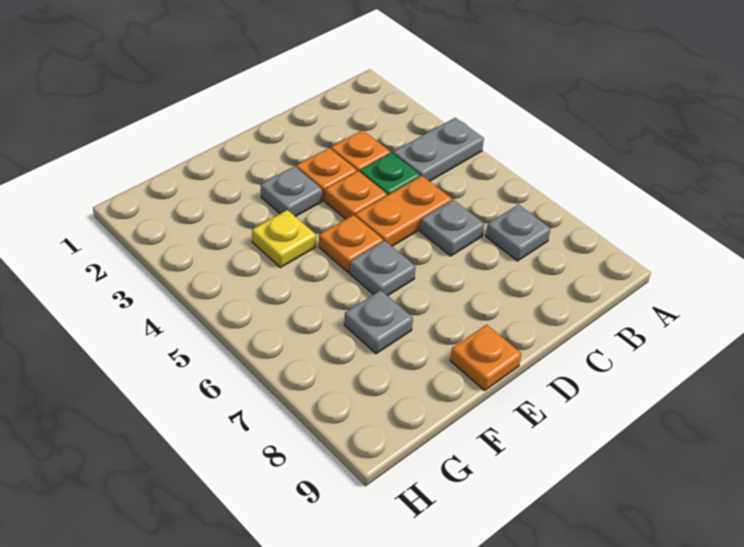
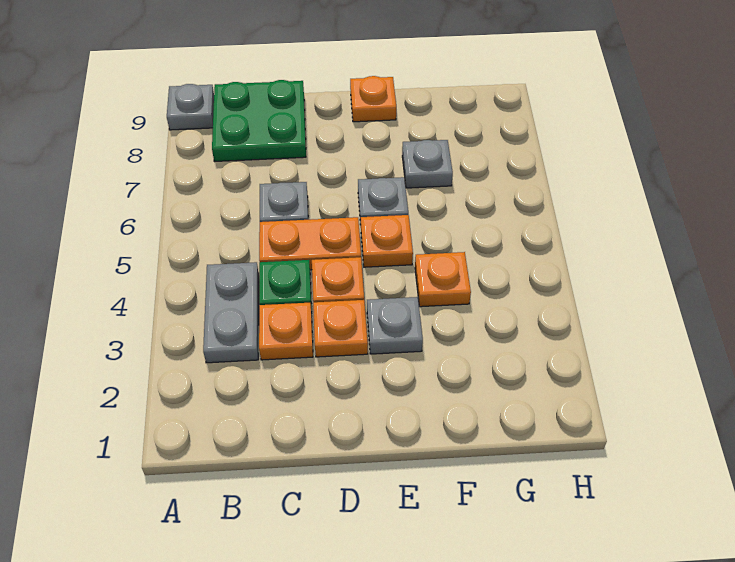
grey 1x2 plate [393,118,484,181] -> grey 1x2 plate turned to [203,262,259,363]
grey 1x1 plate [486,205,551,261] -> grey 1x1 plate moved to [167,84,214,130]
none -> green 2x2 plate [212,80,306,162]
yellow 1x1 plate [252,210,316,268] -> orange 1x1 plate [415,252,471,307]

